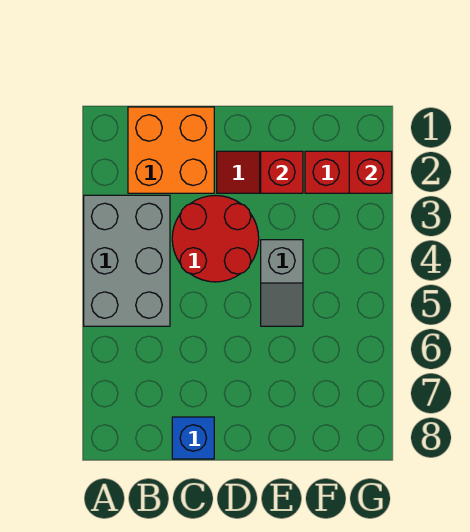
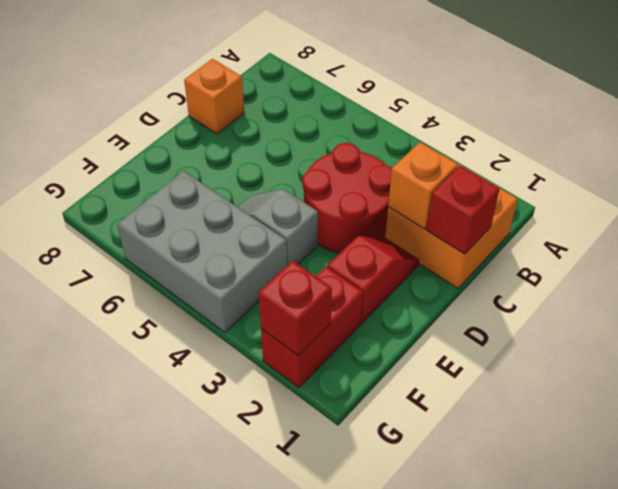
grey 2x3 brick [84,195,170,326] -> grey 2x3 brick moved to [117,171,287,332]
none -> orange 1x1 brick [388,142,458,229]
blue 1x1 brick [172,417,214,459] -> orange 1x1 brick [184,59,244,134]
red 1x1 brick [261,151,303,193] -> red 1x1 brick moved to [427,166,499,254]

